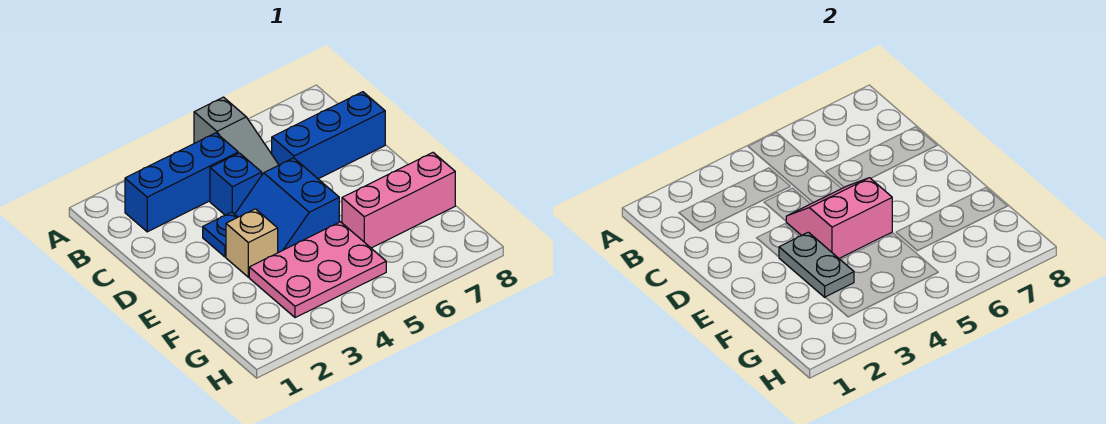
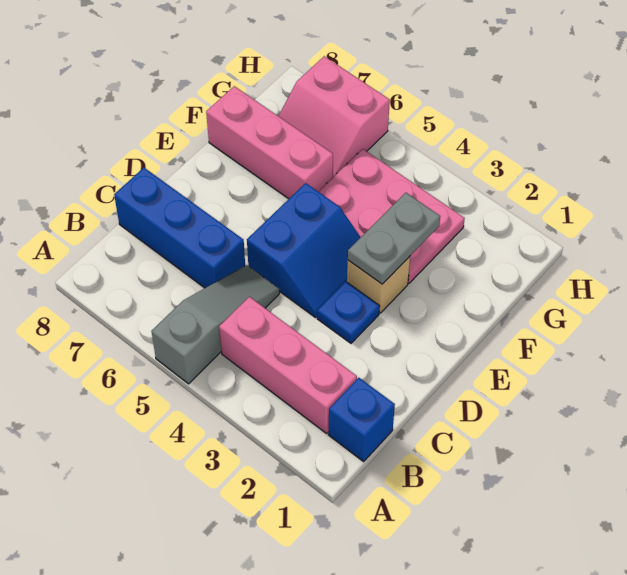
blue 1x3 brick [125,133,238,232] -> pink 1x3 brick [219,297,357,433]
blue 1x1 brick [210,153,262,215] -> blue 1x1 brick moved to [328,378,395,462]
pink 2x2 slope [786,178,892,258] -> pink 2x2 slope moved to [279,56,390,177]

